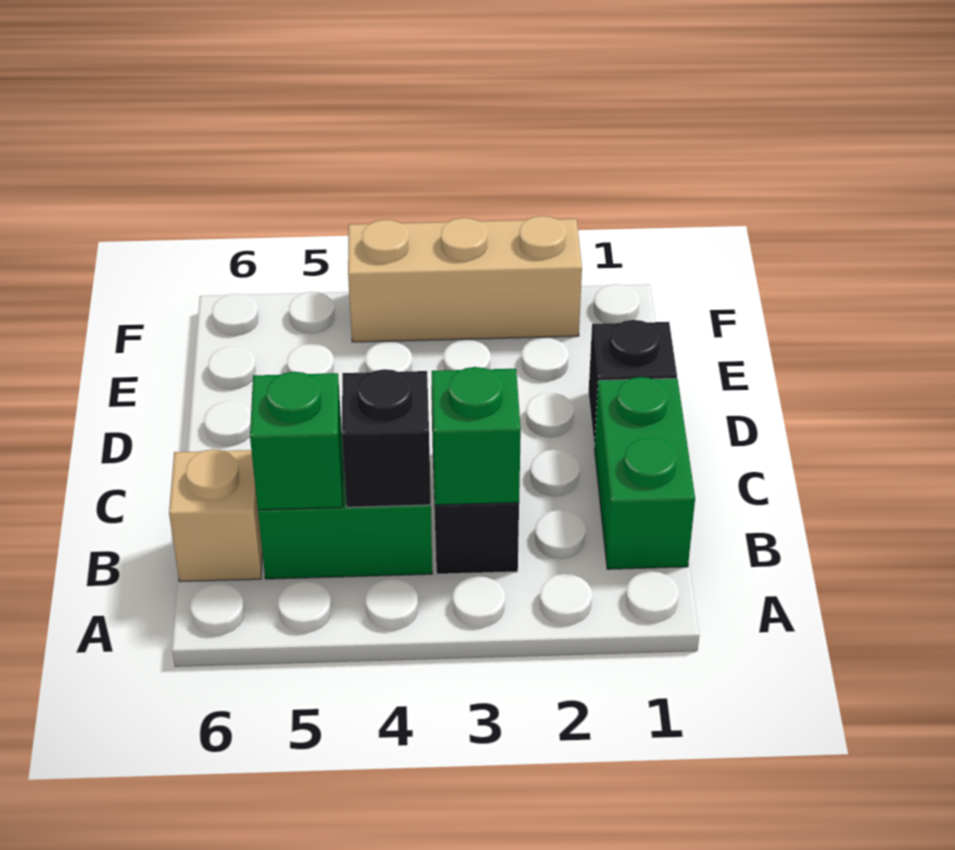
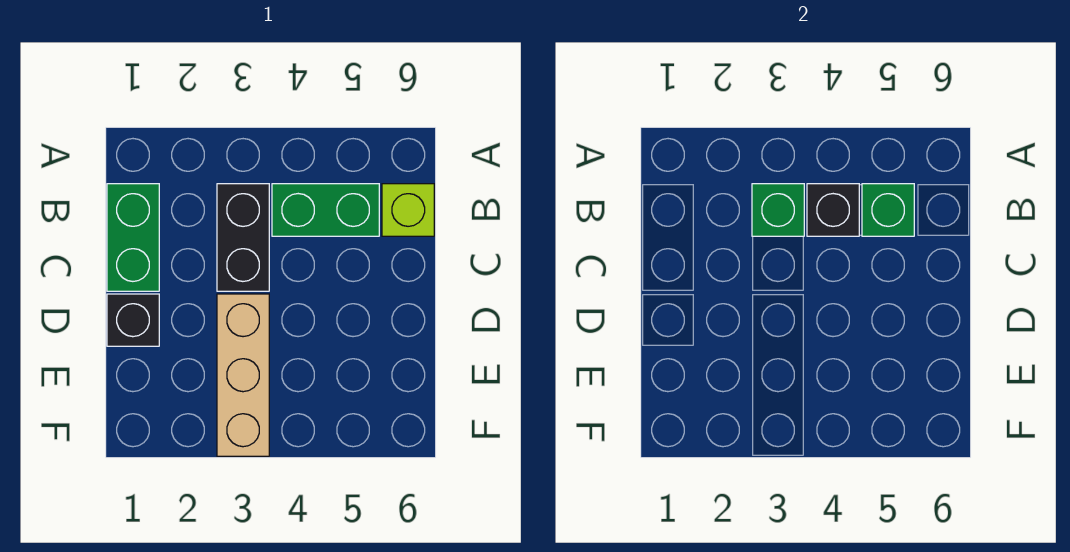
tan 1x1 brick [169,449,262,582] -> lime 1x1 brick [382,184,434,236]
tan 1x3 brick [348,216,582,342] -> tan 1x3 brick turned to [217,294,269,456]

